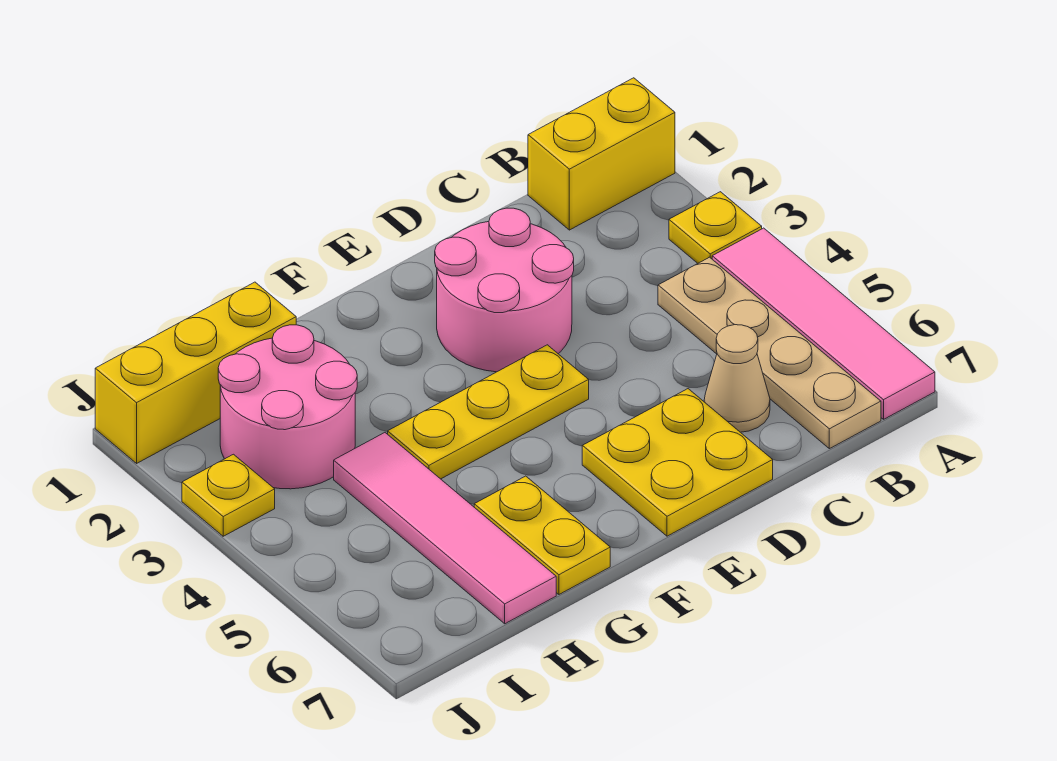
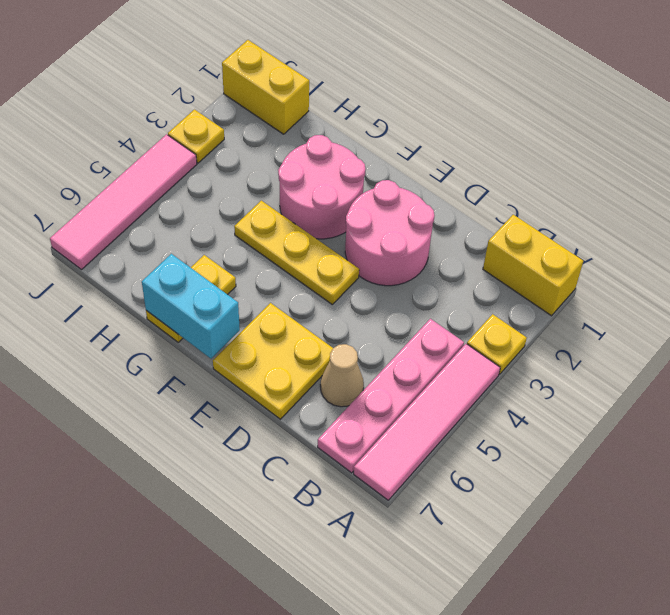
tan 1x4 plate [658,257,881,449] -> pink 1x4 plate [318,319,464,473]
none -> cyan 1x2 brick [142,254,240,359]
yellow 1x3 brick [95,282,296,463] -> yellow 1x2 brick [222,40,309,134]
pink 2x2 round brick [218,325,357,489] -> pink 2x2 round brick moved to [278,135,366,239]
pink 1x4 tile [334,433,556,624] -> pink 1x4 tile moved to [50,134,197,270]

